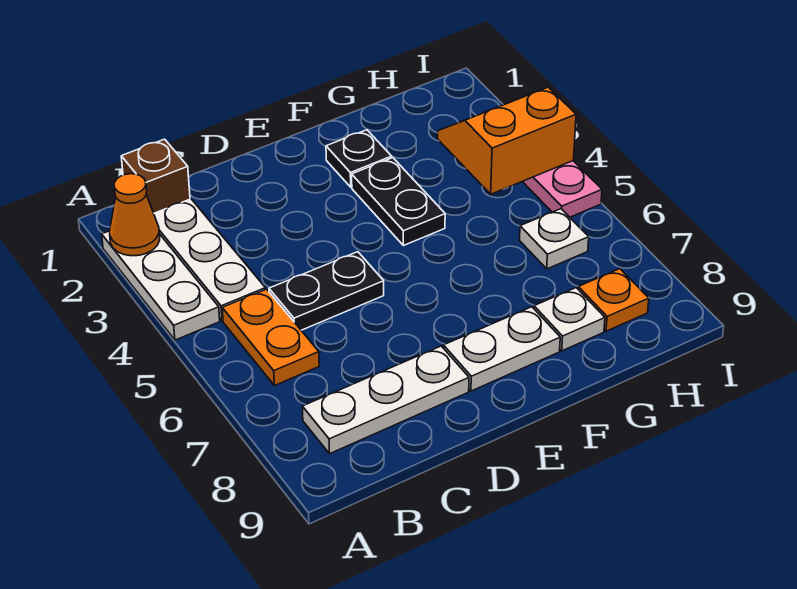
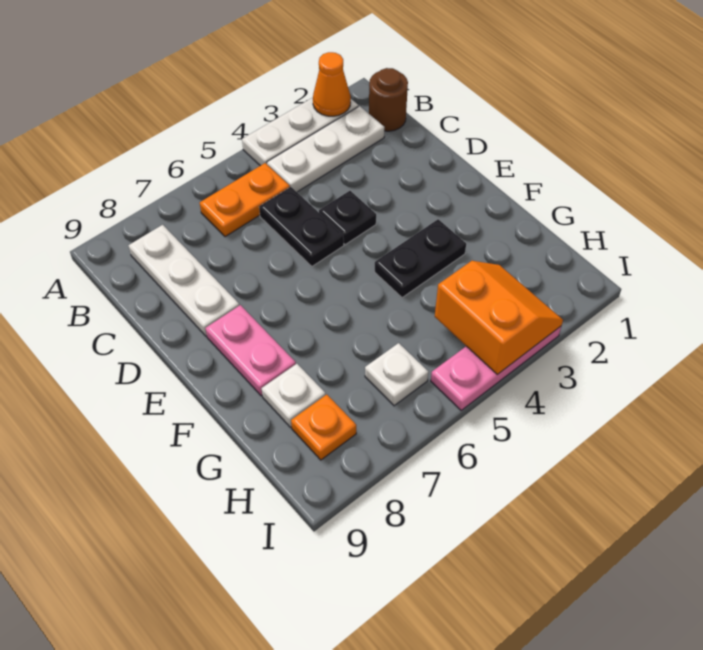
brown 1x1 brick [121,139,190,213] -> brown 1x1 round brick [369,68,408,131]
white 1x2 plate [444,307,560,391] -> pink 1x2 plate [205,305,296,396]
black 1x1 plate [326,130,392,187] -> black 1x1 plate moved to [319,191,376,245]

